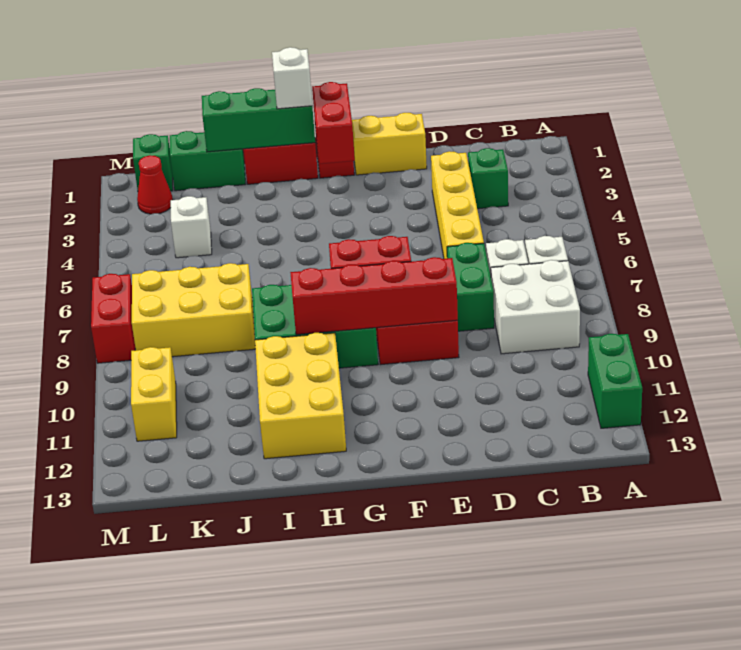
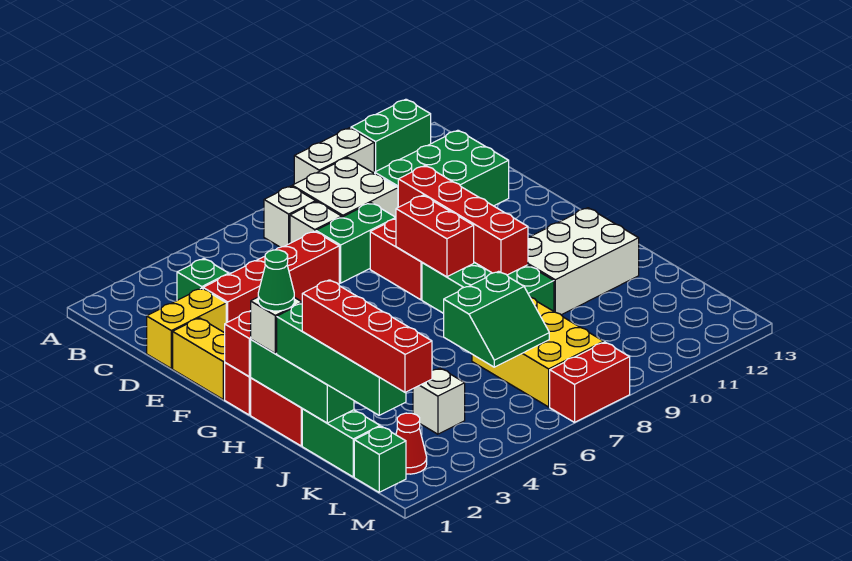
none -> white 1x2 brick [294,128,374,184]
none -> green 2x3 brick [375,130,509,206]
yellow 1x4 brick [431,151,484,259] -> red 1x4 brick [203,231,339,323]
none -> green 1x1 cone [258,250,294,311]
yellow 2x3 brick [255,333,346,459] -> white 2x3 brick [528,208,639,315]
none -> green 1x4 brick [277,304,406,415]
none -> red 1x4 brick [302,280,432,392]
none -> green 2x2 slope [444,271,549,367]
yellow 1x2 brick [131,347,177,441] -> yellow 1x2 brick moved to [147,288,226,369]

